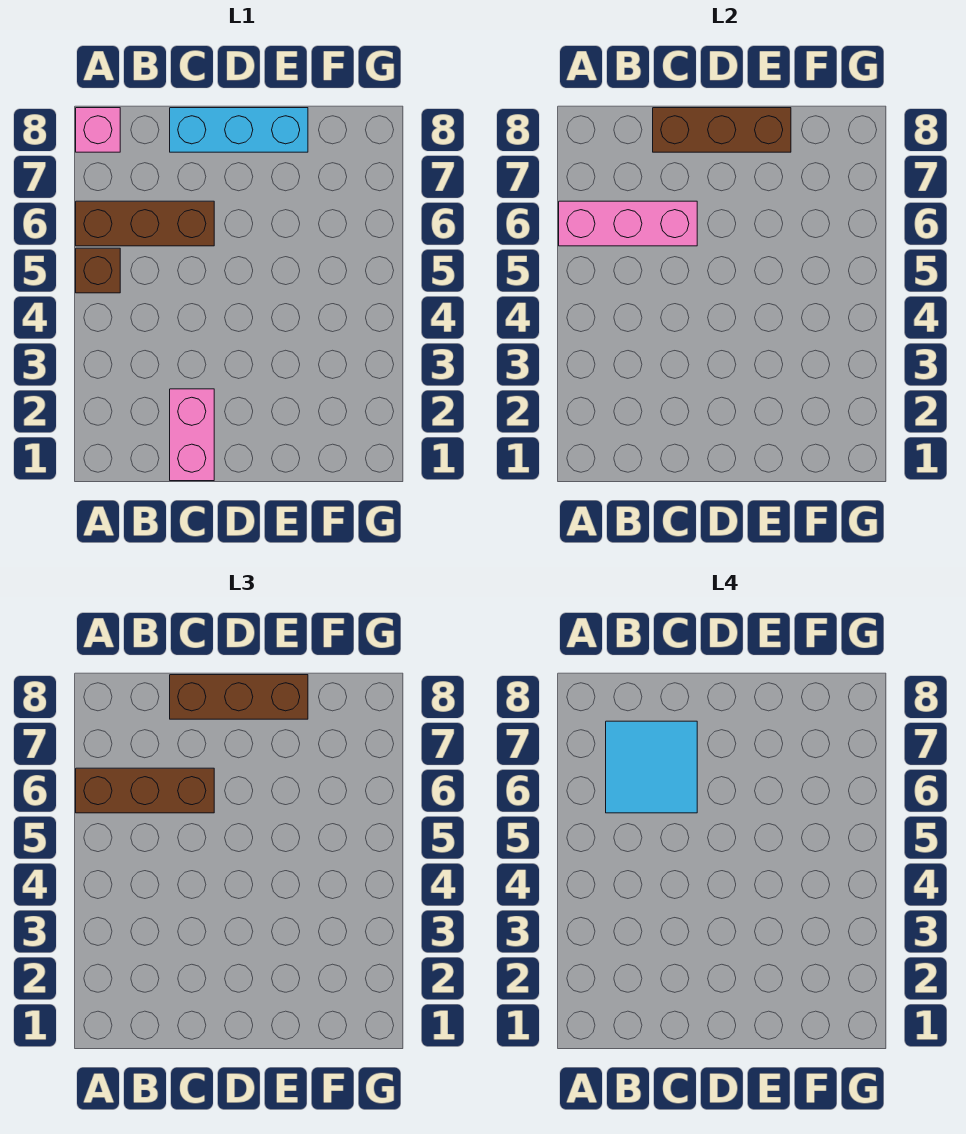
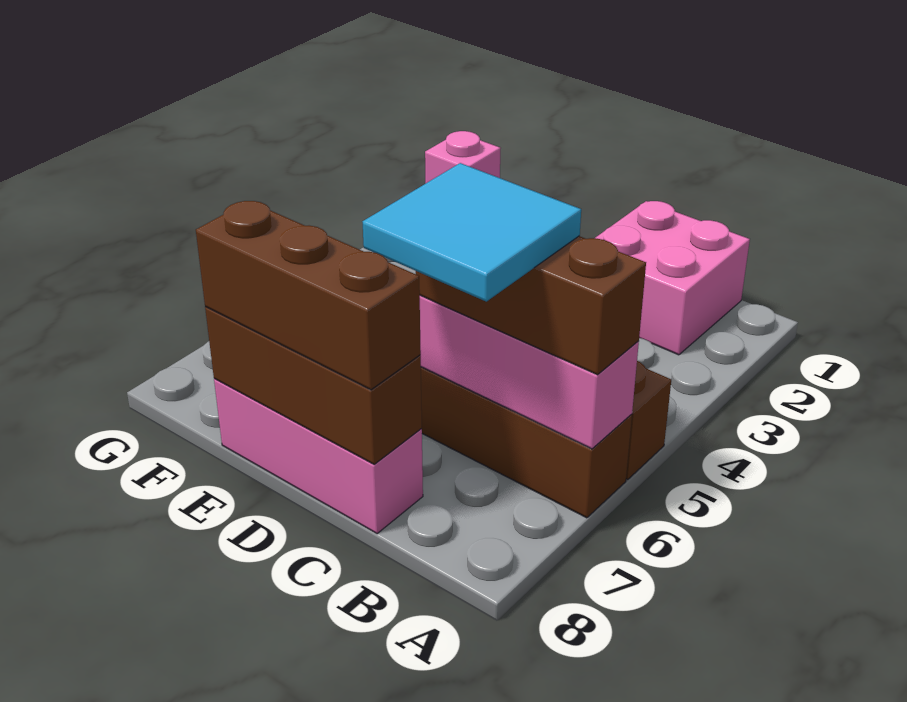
pink 1x1 brick [76,108,120,152] -> pink 1x1 brick moved to [425,131,501,183]
pink 1x2 brick [170,389,214,481] -> pink 2x2 brick [595,201,750,355]
cyan 1x3 brick [170,108,308,152] -> pink 1x3 brick [214,379,423,534]

